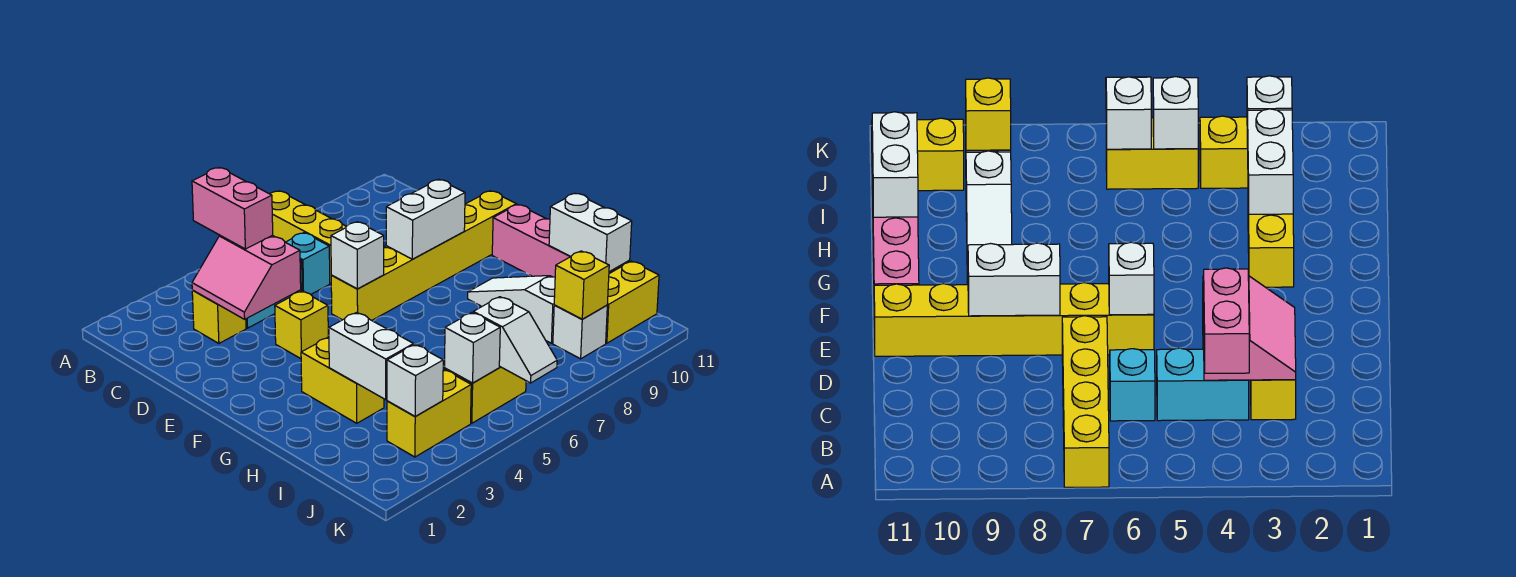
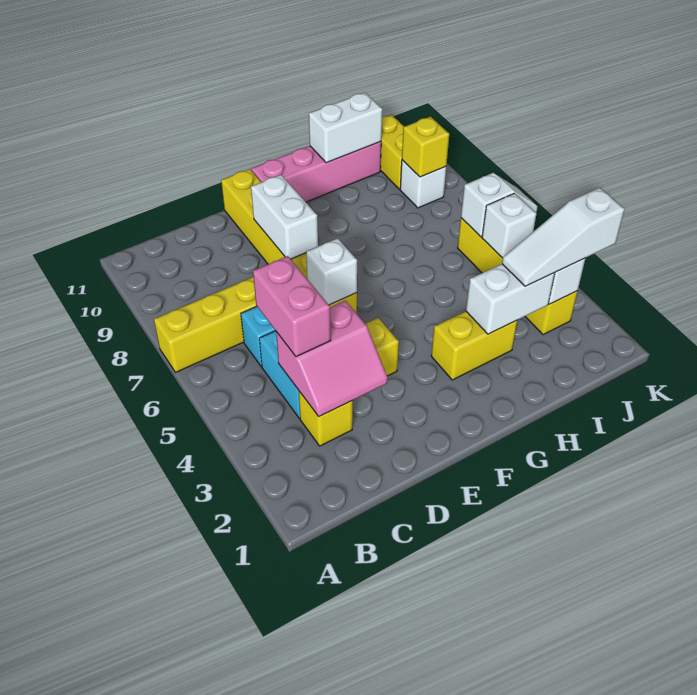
pink 1x2 brick [192,168,273,249] -> pink 1x2 brick turned to [253,256,331,357]
white 1x3 slope [468,276,555,343] -> white 1x3 slope moved to [502,188,625,286]

